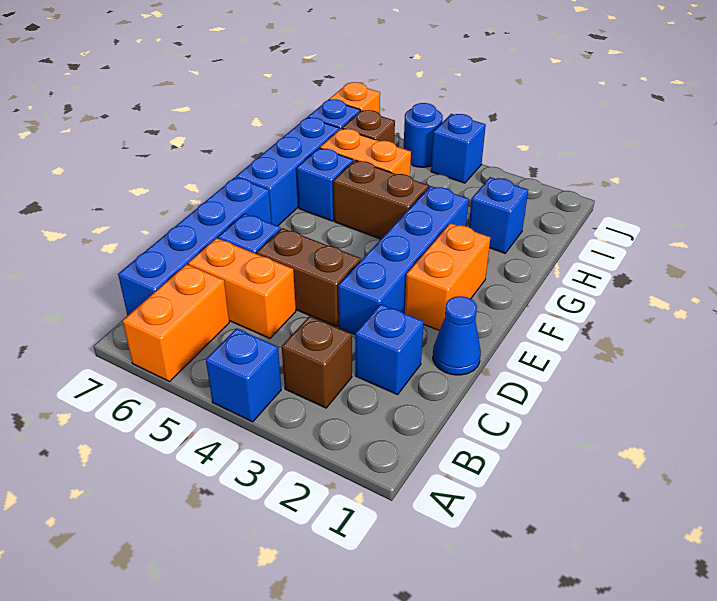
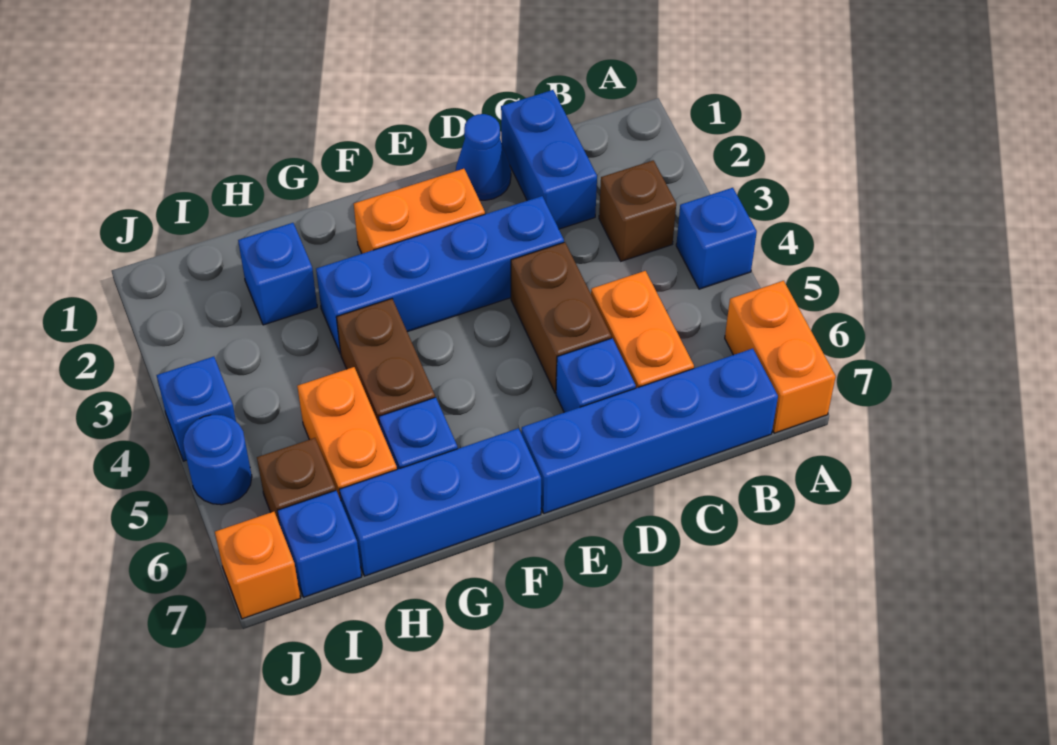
orange 1x2 brick [123,264,229,382] -> orange 1x2 brick turned to [725,281,836,433]
blue 1x1 brick [355,304,424,395] -> blue 1x2 brick [501,90,597,229]

